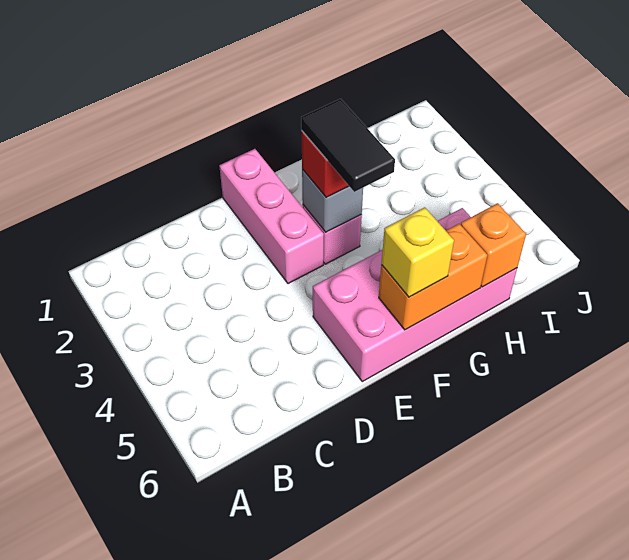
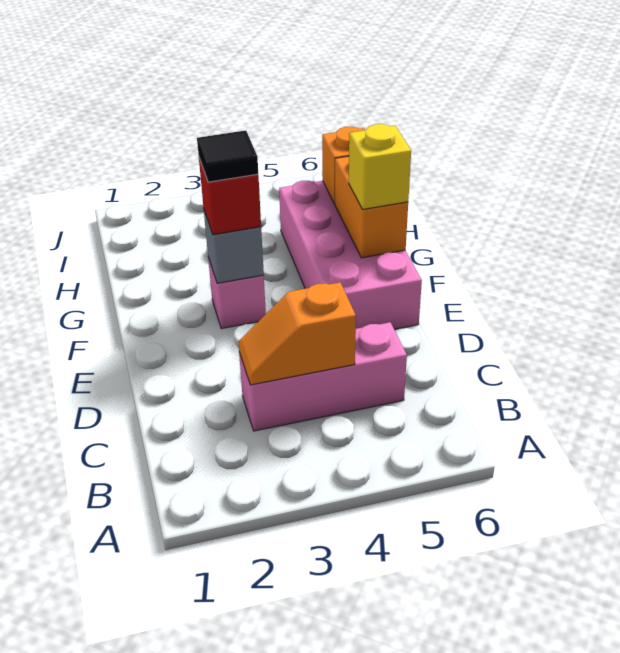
none -> orange 1x2 slope [238,282,356,385]
pink 1x3 brick [219,149,324,284] -> pink 1x3 brick moved to [239,322,407,431]
black 1x2 tile [301,99,395,192] -> black 1x1 tile [197,130,258,182]

